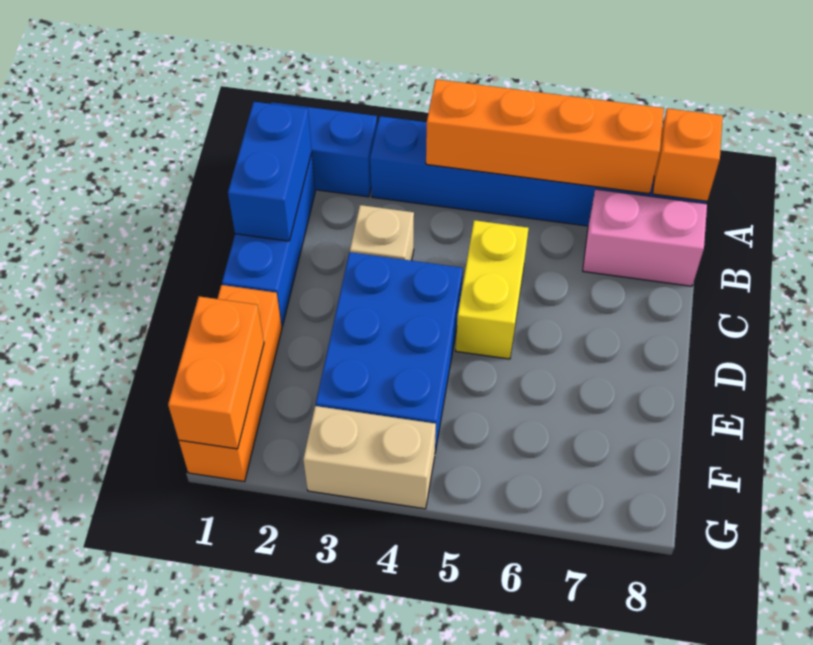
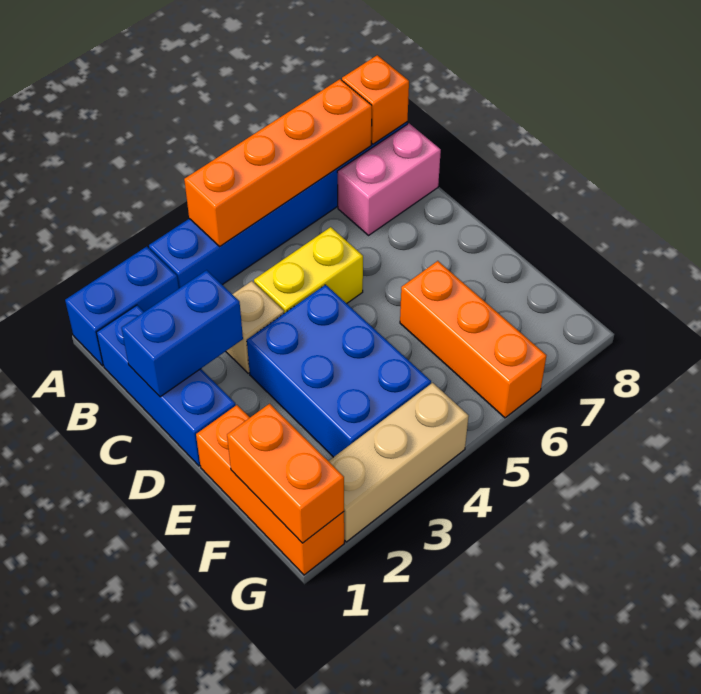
blue 1x2 brick [228,102,312,241] -> blue 1x2 brick turned to [121,270,243,397]
yellow 1x2 brick [456,220,529,359] -> yellow 1x2 brick turned to [254,227,363,313]
none -> orange 1x3 brick [400,261,546,418]
tan 1x2 brick [303,406,436,509] -> tan 1x3 brick [329,383,469,542]

